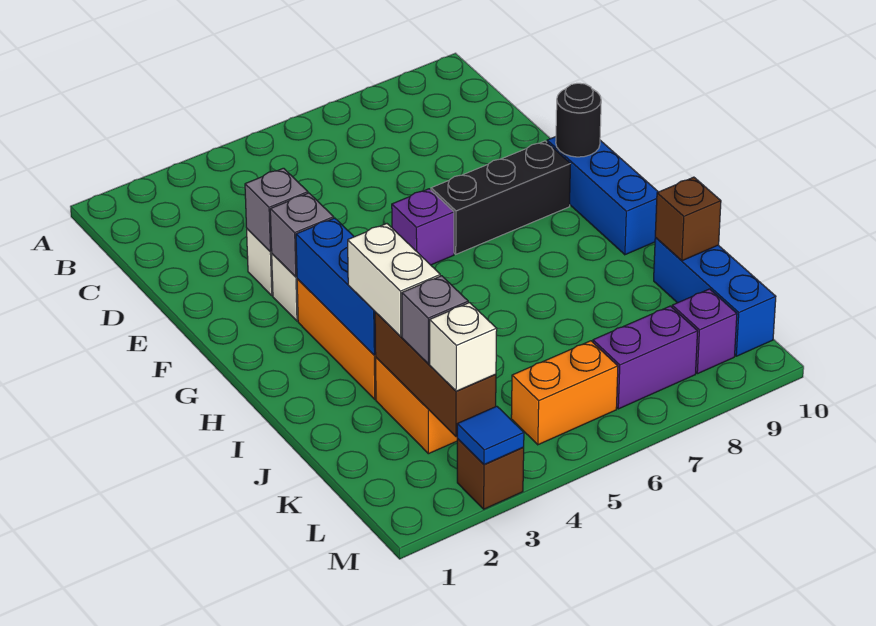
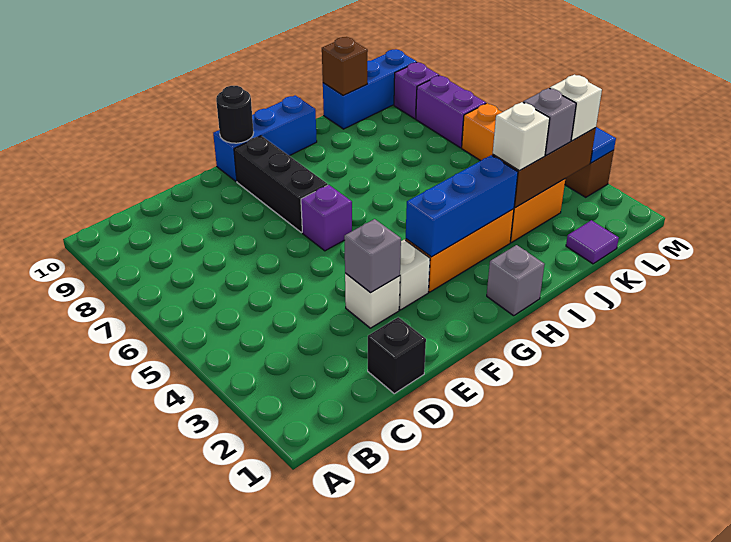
none -> black 1x1 brick [368,317,426,394]
grey 1x1 brick [270,193,334,277] -> grey 1x1 brick moved to [487,245,545,316]
white 1x2 brick [348,224,440,337] -> white 1x1 brick [493,102,550,171]
none -> purple 1x1 tile [566,220,619,264]

